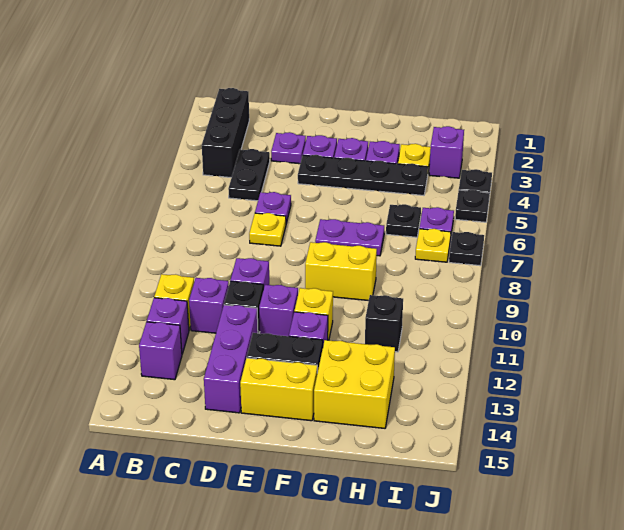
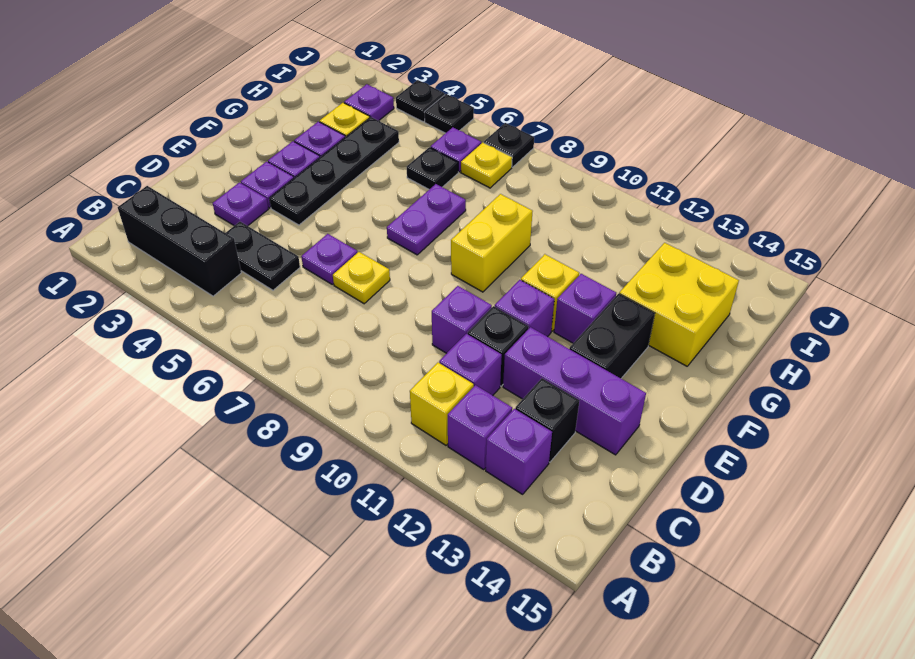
yellow 1x2 brick [240,358,317,421] -> none
black 1x1 brick [365,295,403,352] -> black 1x1 brick moved to [515,378,580,462]
purple 1x1 brick [429,126,464,178] -> purple 1x1 plate [344,84,394,121]

